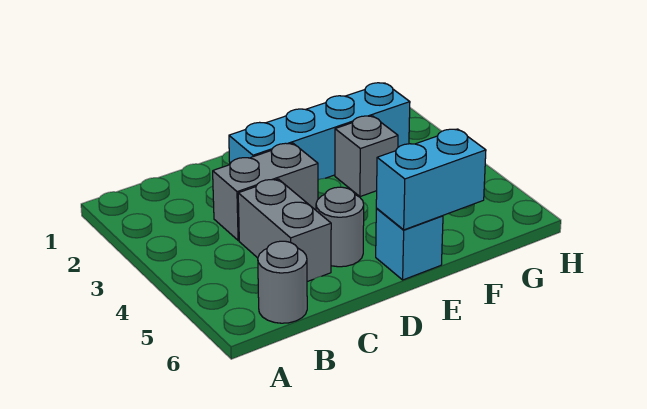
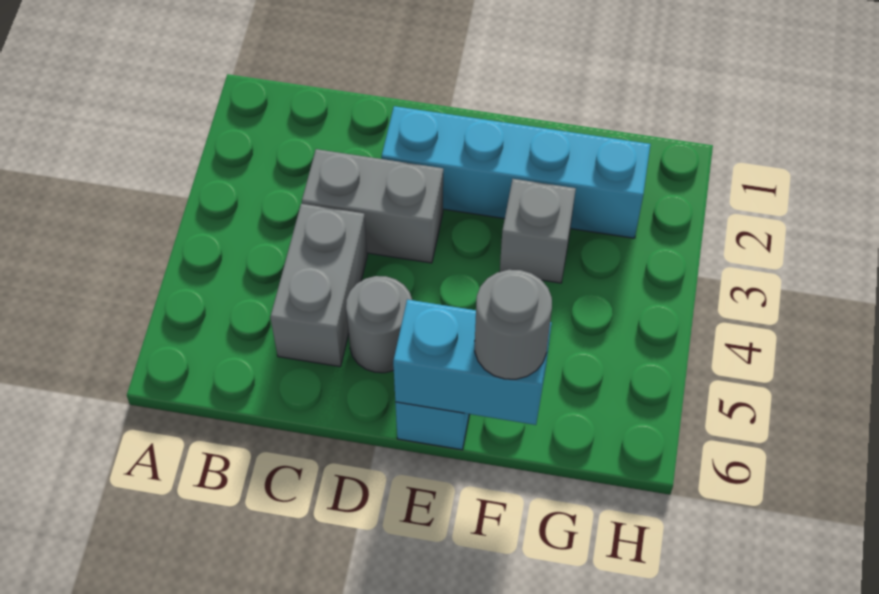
grey 1x1 round brick [258,241,307,323] -> grey 1x1 round brick moved to [475,270,552,379]

